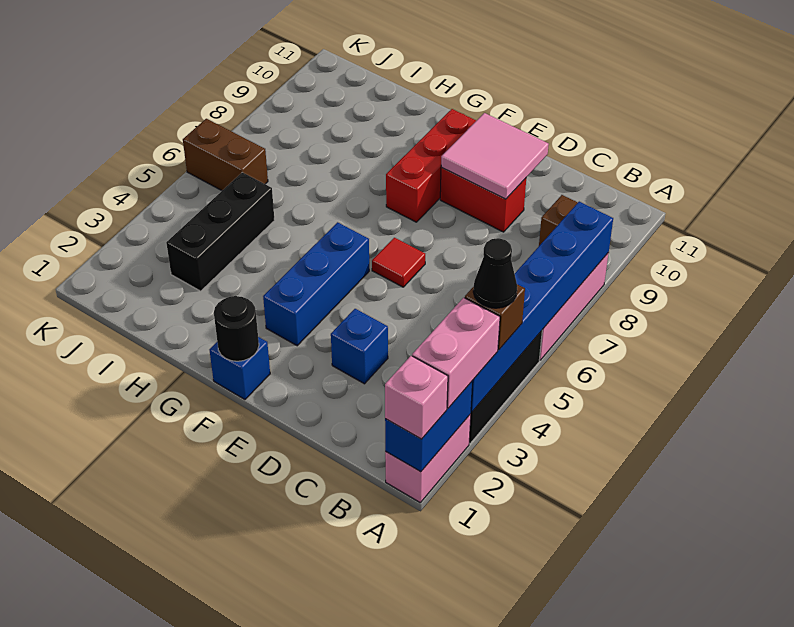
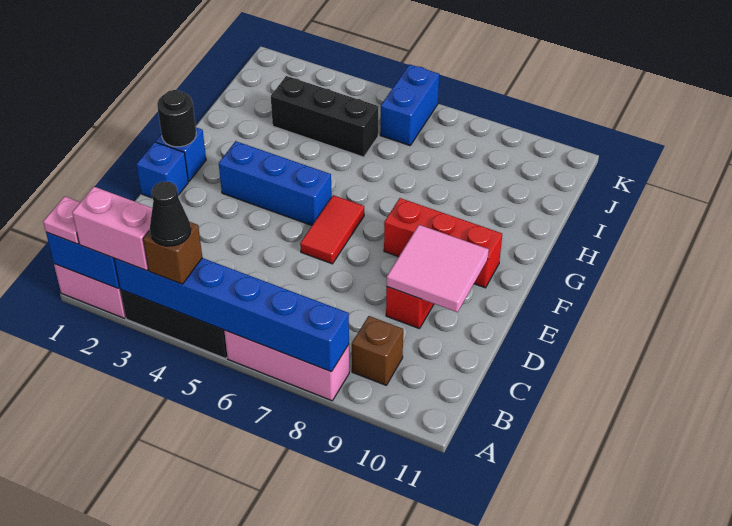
pink 1x1 brick [385,356,448,439] -> pink 1x1 plate [43,196,80,244]
blue 1x1 brick [331,309,388,384] -> blue 1x1 brick moved to [137,142,188,198]
red 1x1 tile [372,238,425,287] -> red 1x2 tile [300,195,364,264]
brown 1x2 brick [183,119,268,190] -> blue 1x2 brick [380,64,439,146]

